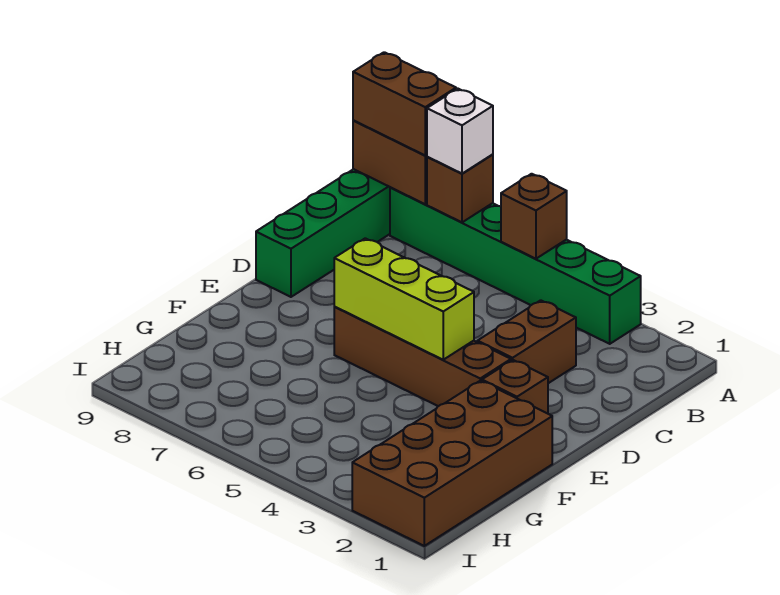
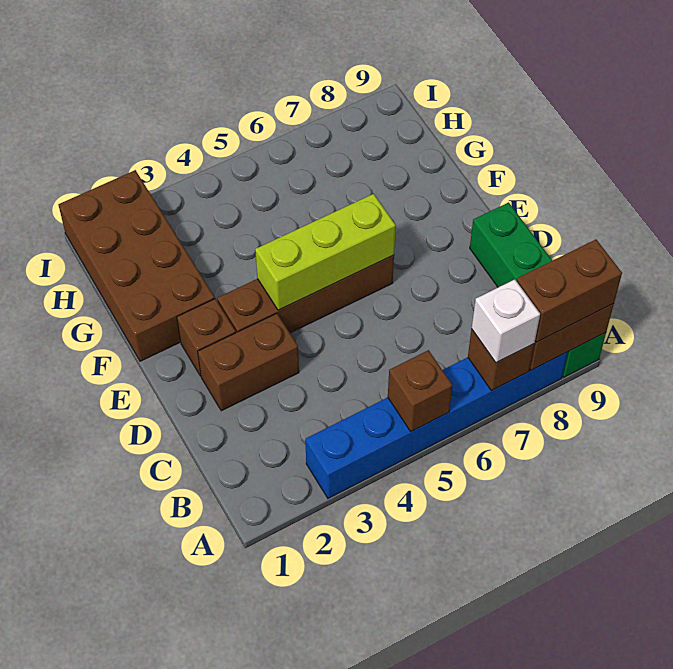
green 1x6 brick [390,187,641,344] -> blue 1x6 brick [305,352,568,498]
brown 1x2 brick [477,300,576,383] -> brown 1x2 brick turned to [198,313,299,411]

